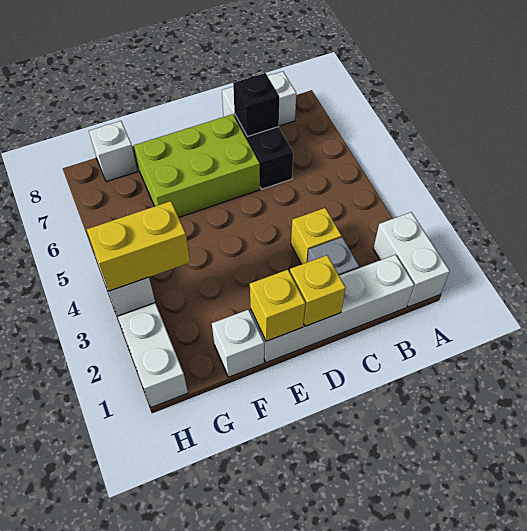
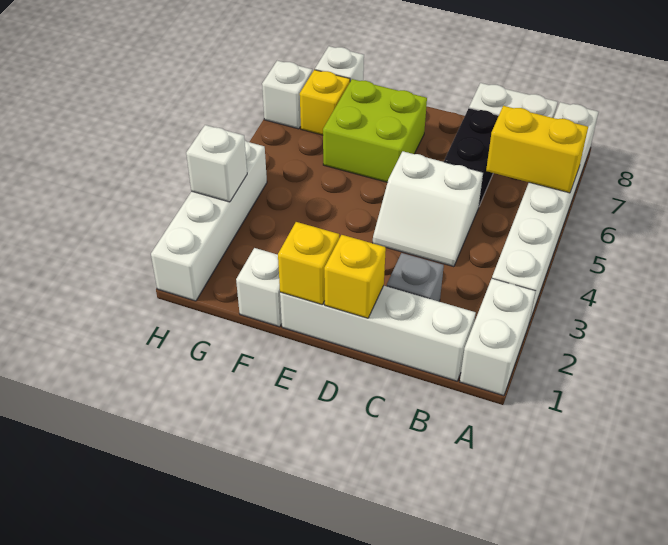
none -> white 1x6 brick [492,102,598,322]
yellow 1x1 brick [291,208,341,264] -> yellow 1x1 brick moved to [300,70,350,135]
none -> white 2x2 slope [373,151,483,267]
black 1x1 brick [233,73,279,137] -> none
lime 2x3 brick [134,114,260,217] -> lime 2x2 brick [323,79,427,182]
yellow 1x2 brick [87,201,190,291] -> yellow 1x2 brick moved to [486,106,588,193]
none -> white 1x1 brick [262,61,312,129]

